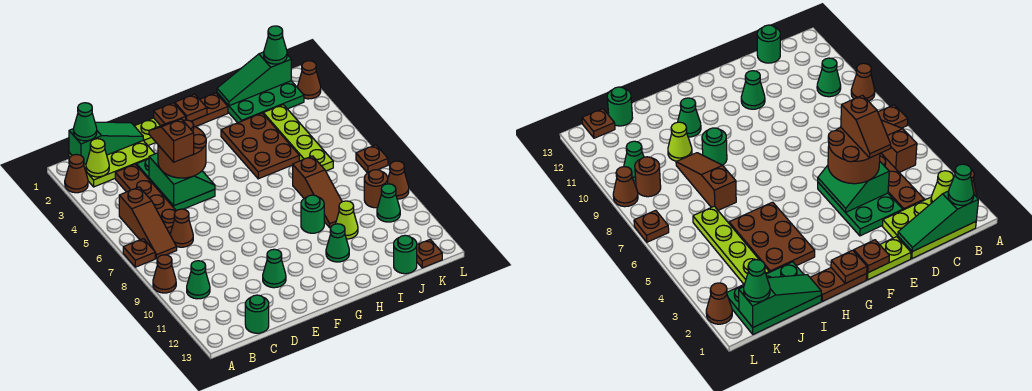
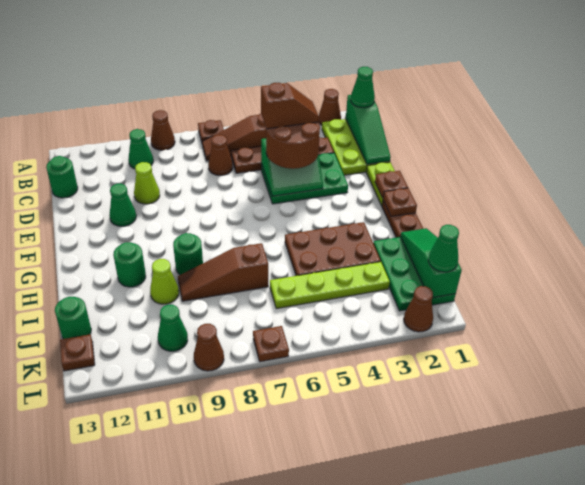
lime 1x1 cone [86,139,109,177] -> lime 1x1 cone moved to [134,162,160,204]
green 1x1 cone [326,224,349,262] -> green 1x1 round brick [113,242,146,287]
brown 1x1 round brick [364,170,388,208] -> none

